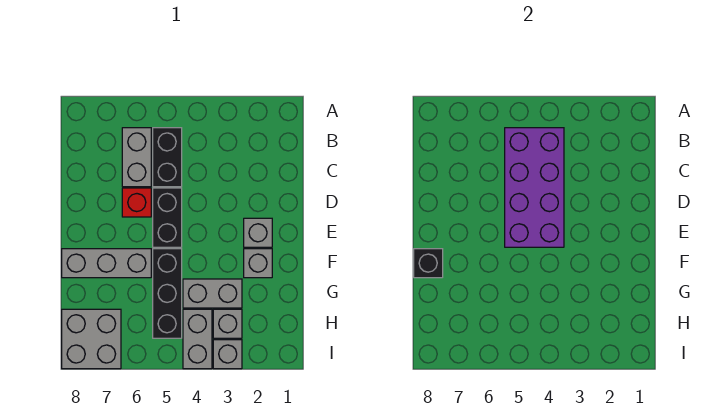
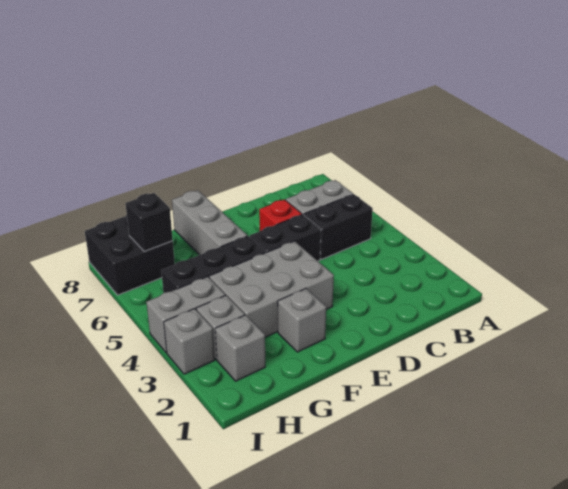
purple 2x4 brick [505,128,564,247] -> none
grey 1x1 brick [244,218,272,247] -> grey 1x1 brick moved to [215,315,265,381]
black 1x1 brick [414,249,443,278] -> black 1x1 brick moved to [125,193,173,252]
grey 1x2 brick [183,279,242,308] -> grey 2x3 brick [209,241,334,337]
grey 2x2 brick [62,309,121,369] -> black 2x2 brick [85,215,175,295]

